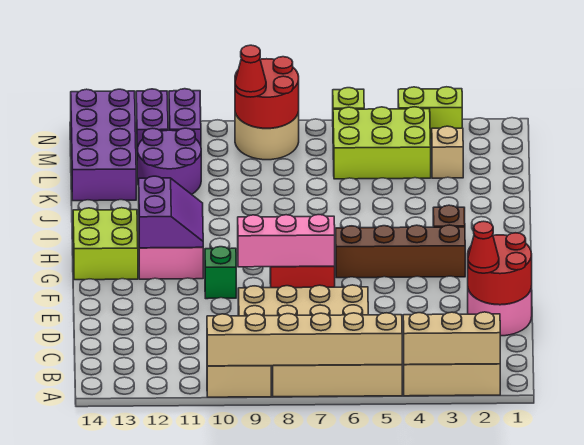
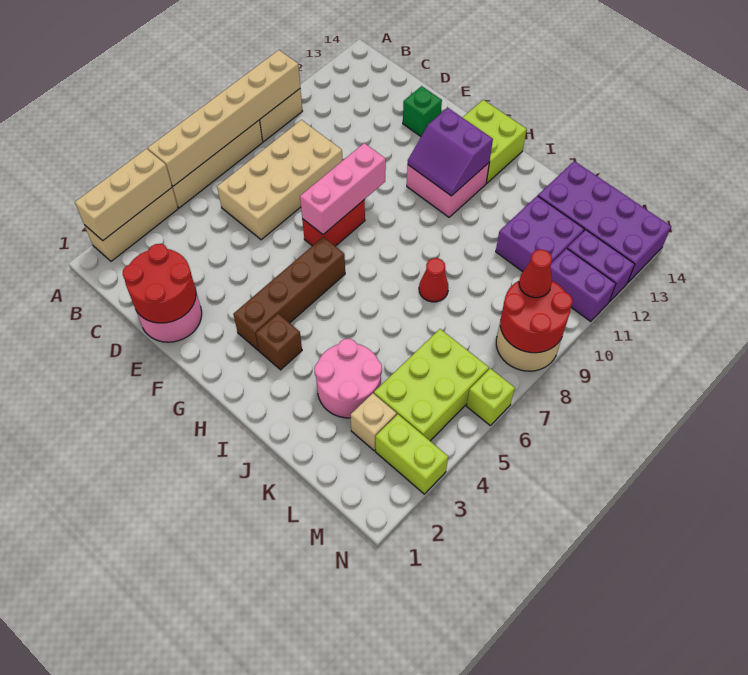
red 1x1 cone [468,221,499,273] -> red 1x1 cone moved to [419,258,448,302]
green 1x1 brick [205,247,236,299] -> green 1x1 brick moved to [403,86,442,136]
none -> pink 2x2 round brick [315,339,382,418]
purple 2x2 round brick [137,128,201,194] -> purple 2x2 brick [496,196,584,272]
lime 1x2 brick [398,87,462,139] -> lime 1x2 brick turned to [376,414,448,494]

